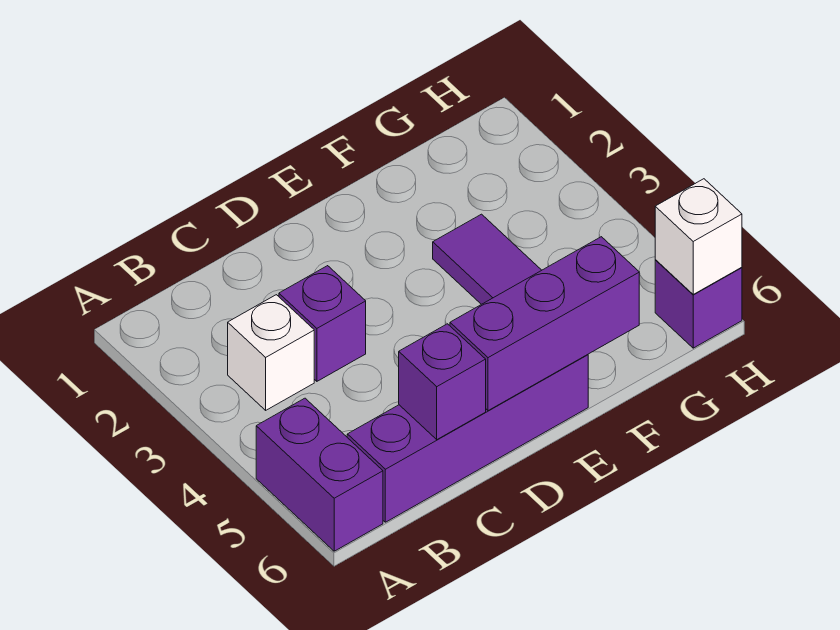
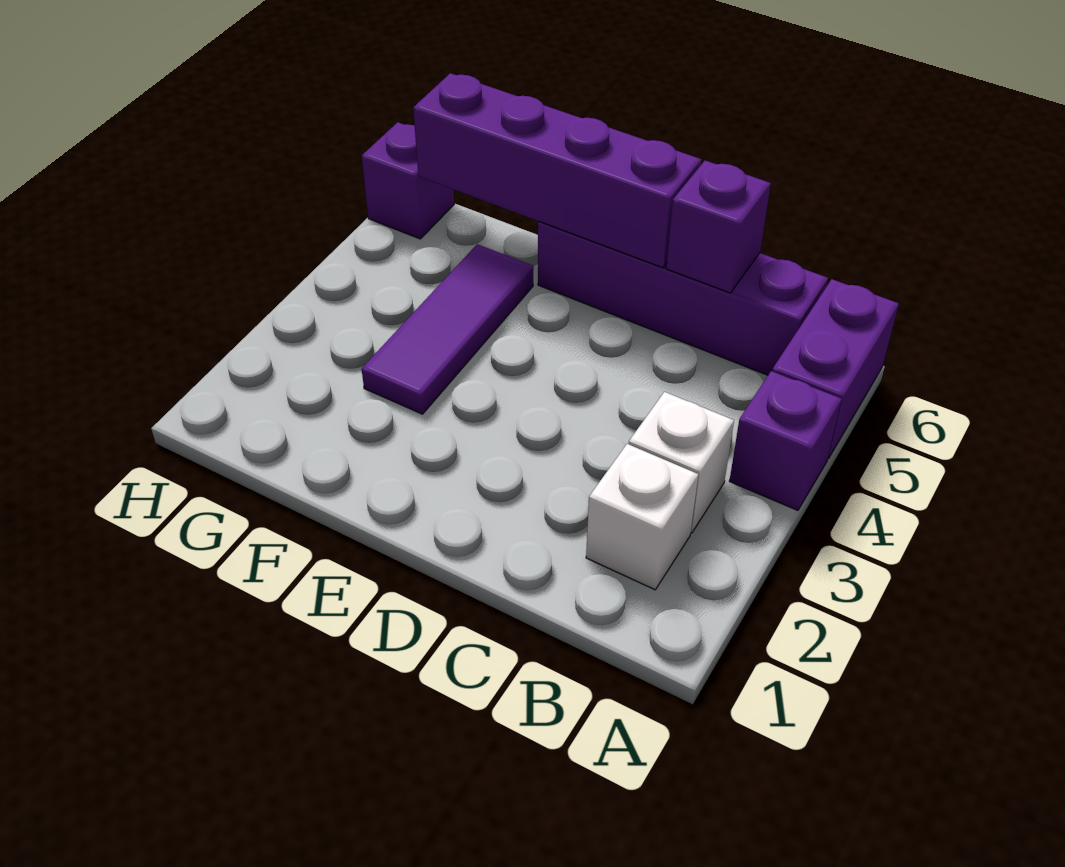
purple 1x1 brick [279,266,366,381] -> purple 1x1 brick moved to [730,371,841,510]
purple 1x3 brick [450,237,639,411] -> purple 1x4 brick [413,73,701,268]
white 1x1 brick [655,179,742,294] -> white 1x1 brick moved to [586,444,698,590]

